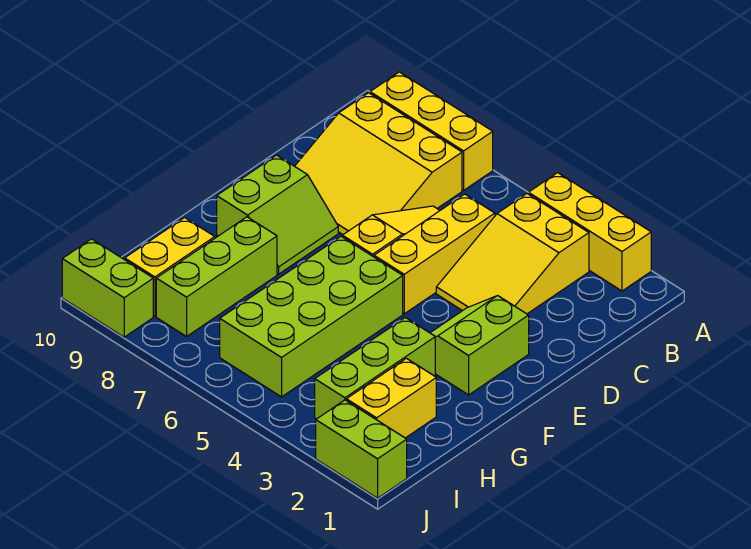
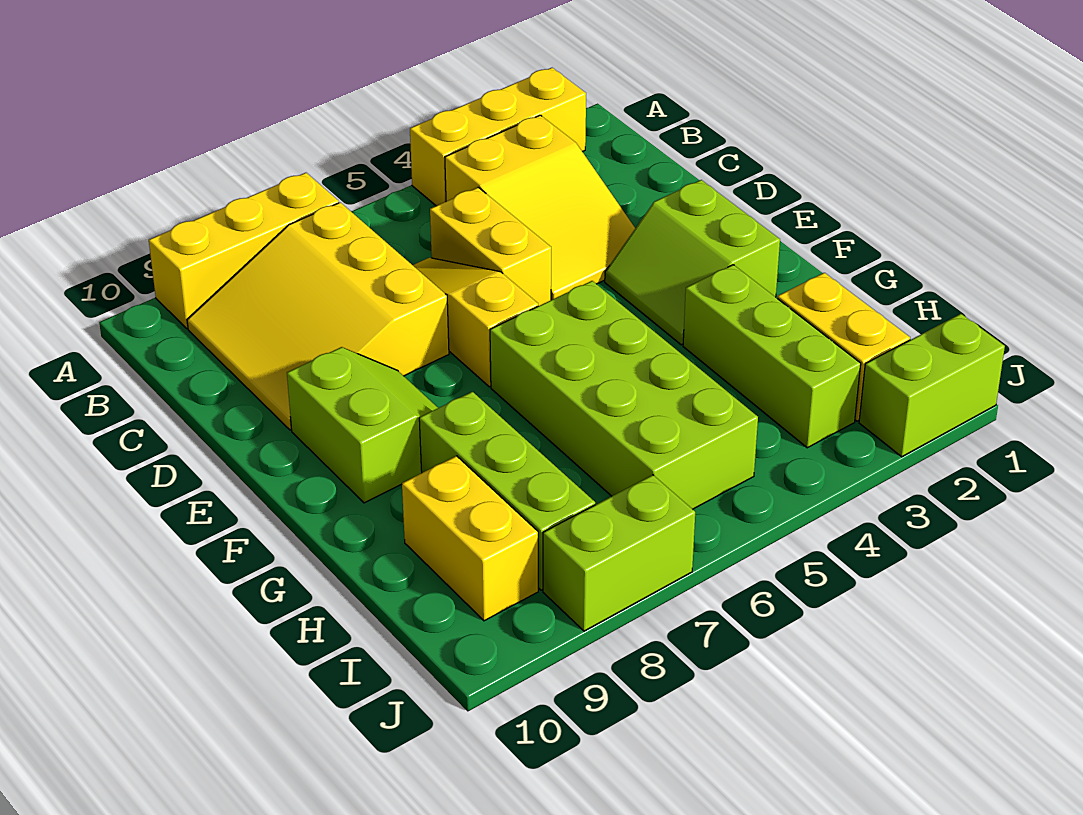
yellow 3x3 slope [295,93,462,234] -> yellow 3x3 slope turned to [187,202,449,430]
yellow 1x3 brick [374,194,495,314] -> yellow 1x2 brick [430,187,551,306]
lime 1x2 brick [62,239,153,337] -> lime 1x2 brick moved to [543,475,695,631]

